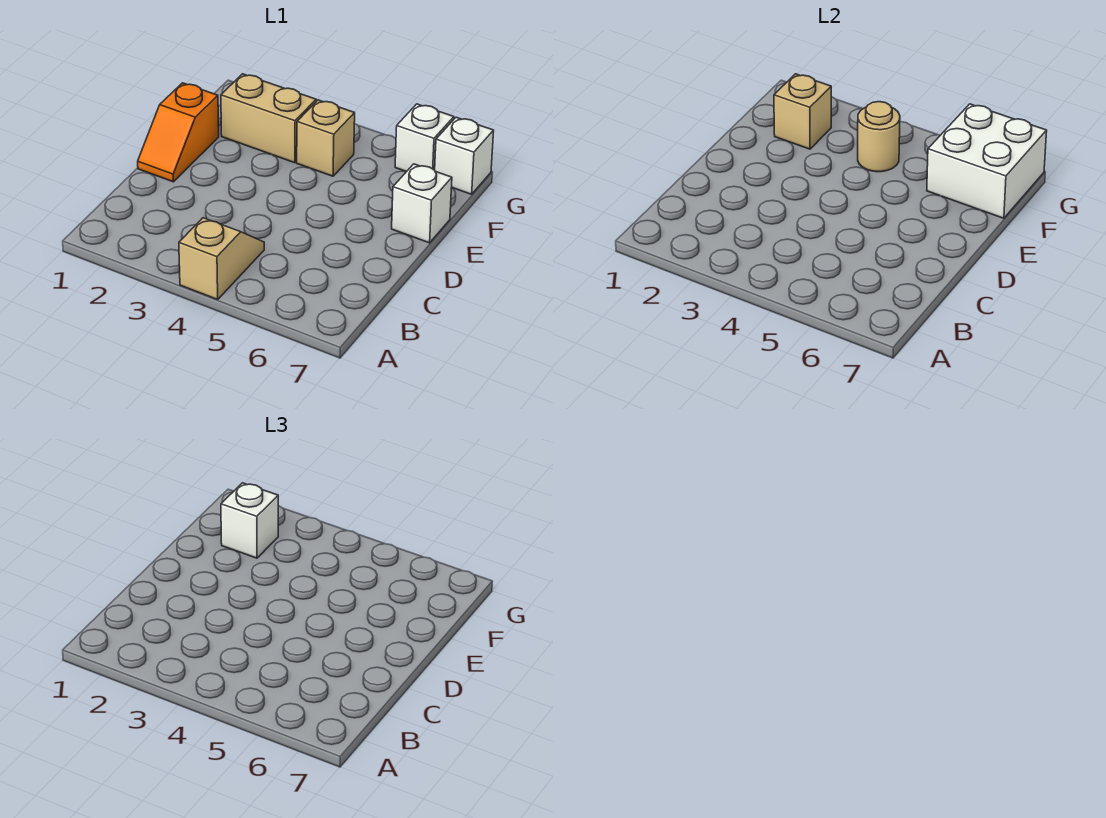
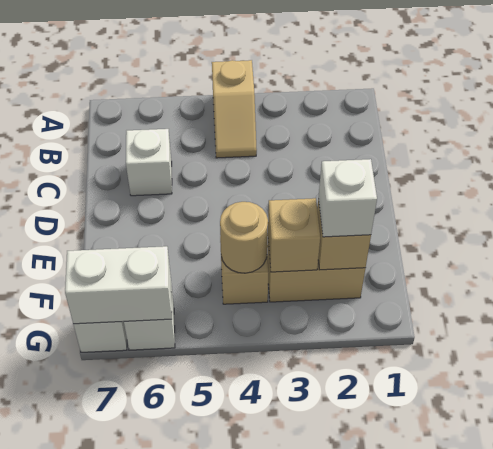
orange 1x2 slope [138,83,219,182] -> none
white 1x1 brick [392,164,452,243] -> white 1x1 brick moved to [126,129,172,196]
none -> tan 1x1 brick [268,198,320,272]
white 2x2 brick [927,104,1047,218] -> white 1x2 brick [65,246,172,324]

